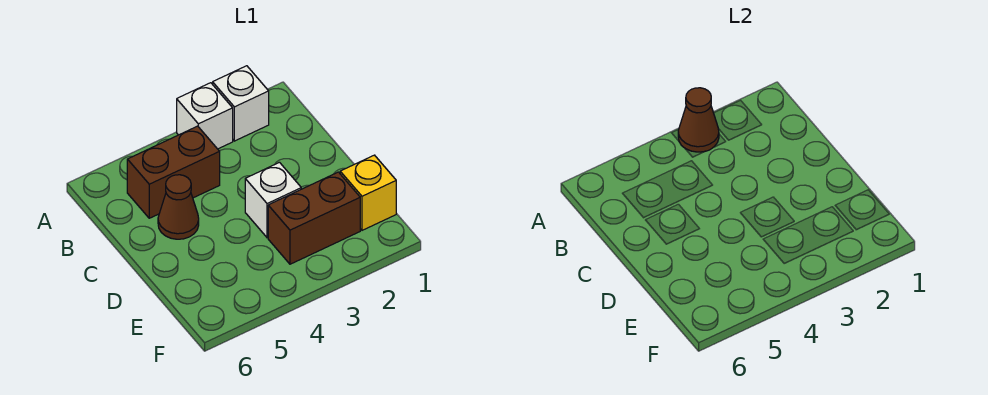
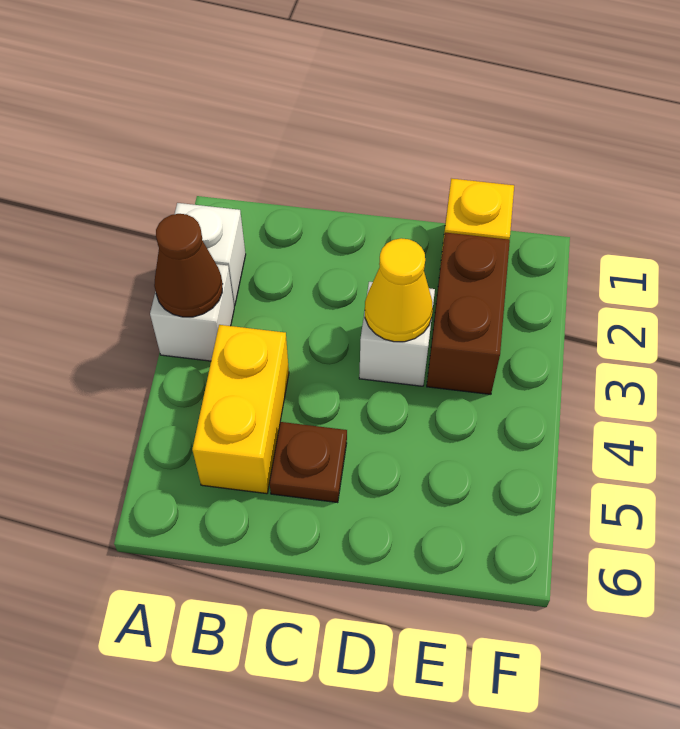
brown 1x2 brick [127,126,220,218] -> yellow 1x2 brick [192,325,289,494]
brown 1x1 cone [158,175,199,239] -> brown 1x1 plate [270,422,347,503]
none -> yellow 1x1 cone [365,238,433,342]

